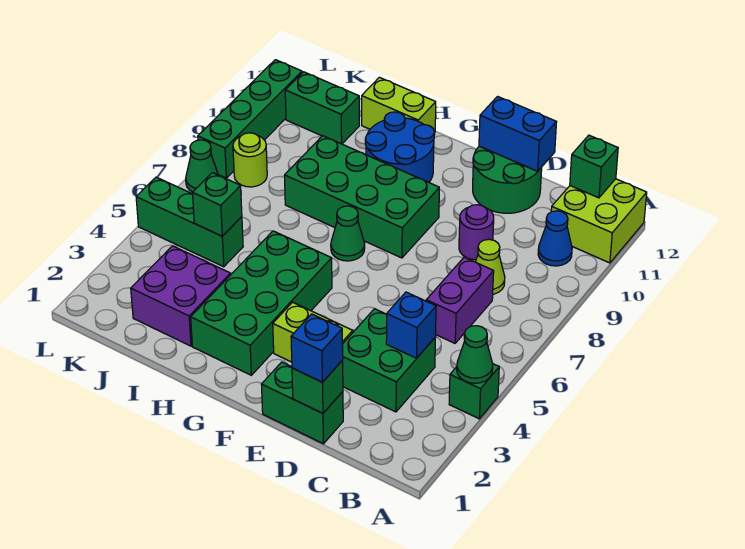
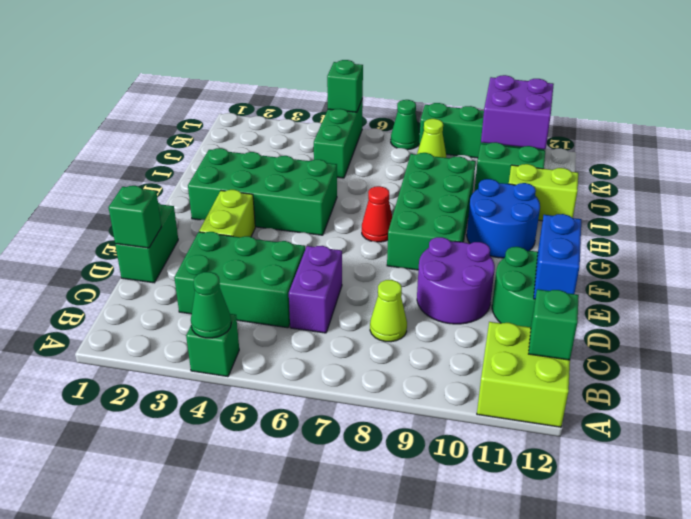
blue 1x1 cone [538,211,572,266] -> none
green 2x2 brick [342,309,436,412] -> green 2x3 brick [174,232,305,328]
blue 1x1 brick [386,292,436,358] -> none
purple 1x2 brick [426,257,494,343] -> purple 1x2 brick turned to [289,246,342,333]
blue 1x1 brick [291,314,343,382] -> none
purple 1x1 round brick [459,205,494,260] -> purple 2x2 round brick [417,237,495,324]
green 1x1 cone [331,206,365,261] -> red 1x1 cone [362,186,392,242]
lime 1x2 brick [362,77,436,132] -> lime 1x2 brick turned to [509,164,578,221]
purple 2x2 brick [131,246,231,346] -> purple 2x2 brick moved to [481,75,554,149]
green 1x1 brick [193,173,242,236] -> green 1x1 brick moved to [327,60,363,112]
green 1x2 brick [285,72,359,144] -> green 1x2 brick turned to [474,142,545,192]
lime 1x1 round brick [233,133,267,187] -> lime 1x1 cone [417,119,446,158]

